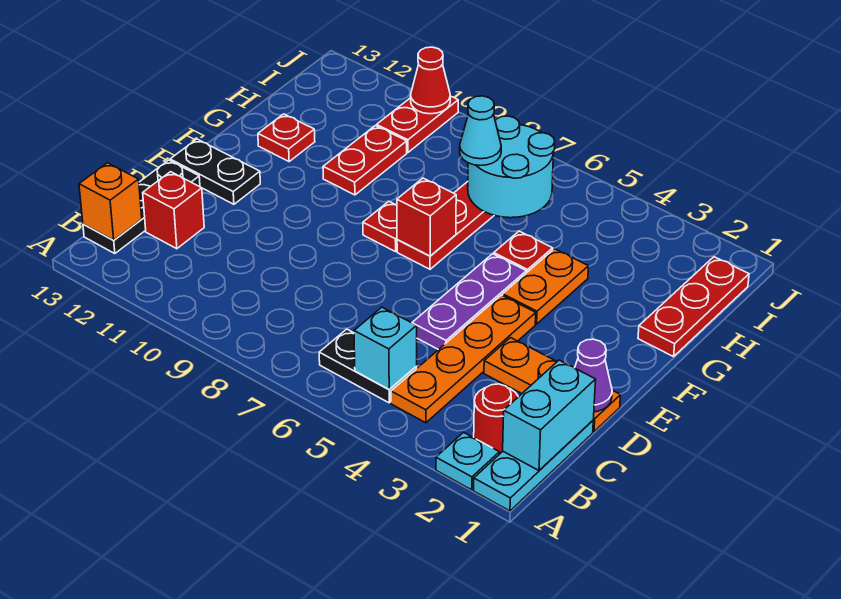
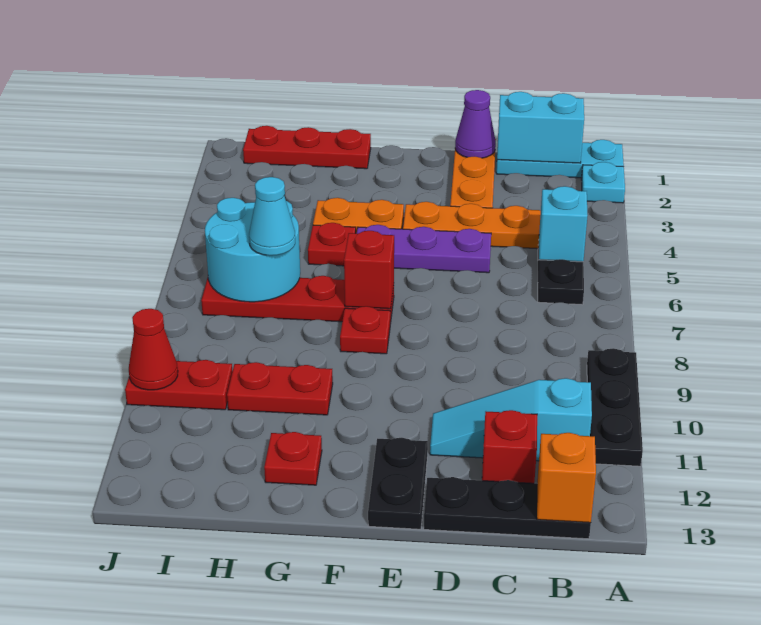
none -> black 1x3 plate [587,348,643,466]
red 1x1 round brick [474,384,518,454] -> none
none -> cyan 1x3 slope [430,378,592,461]

